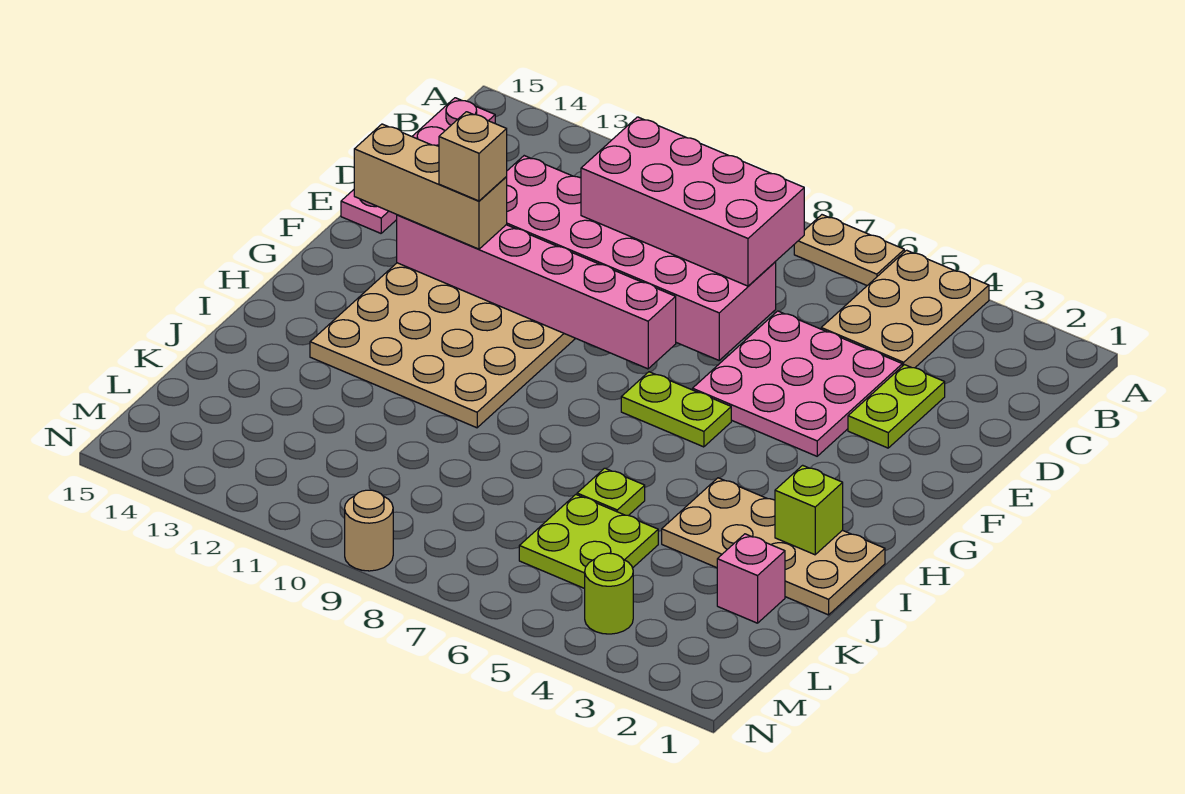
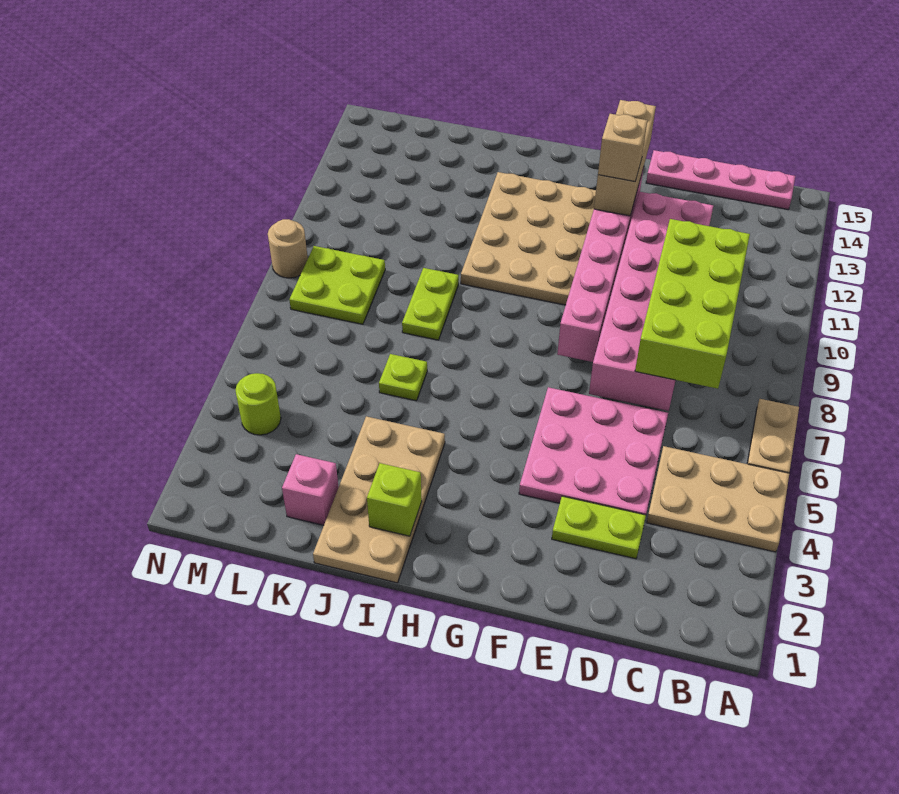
pink 2x4 brick [581,117,804,286] -> lime 2x4 brick [635,219,750,389]
lime 1x2 plate [621,372,731,447] -> lime 1x2 plate moved to [402,268,459,340]
lime 2x2 plate [519,495,658,589] -> lime 2x2 plate moved to [289,246,385,324]

